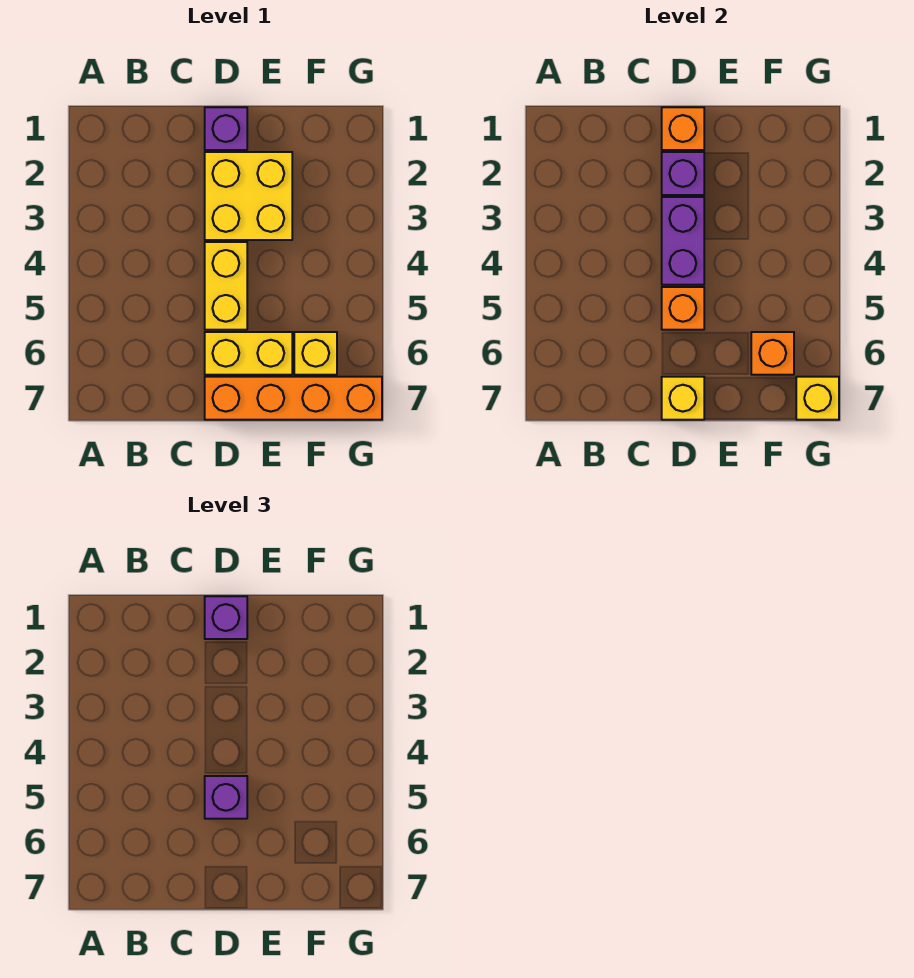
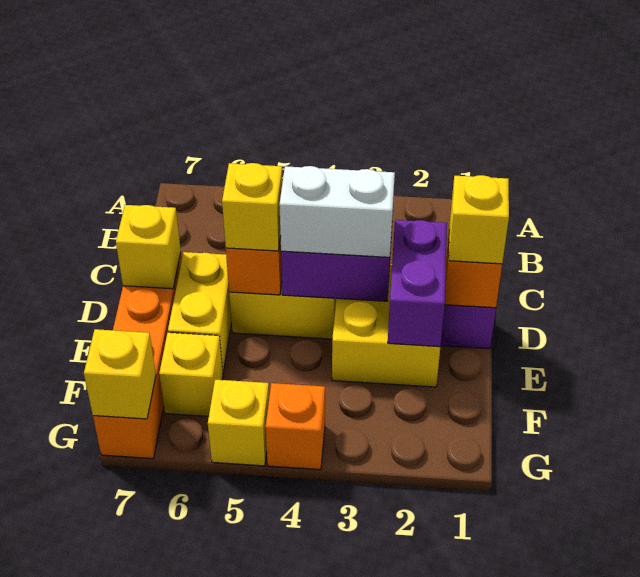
purple 1x1 brick [205,596,247,639] -> yellow 1x1 brick [449,175,509,264]
purple 1x1 brick [662,152,704,195] -> purple 1x2 brick [388,220,447,347]
none -> white 1x2 brick [279,166,395,257]
purple 1x1 brick [205,776,247,819] -> yellow 1x1 brick [222,163,283,251]
orange 1x1 brick [751,332,794,375] -> orange 1x1 brick moved to [265,383,325,470]
none -> yellow 1x1 brick [208,380,269,466]

